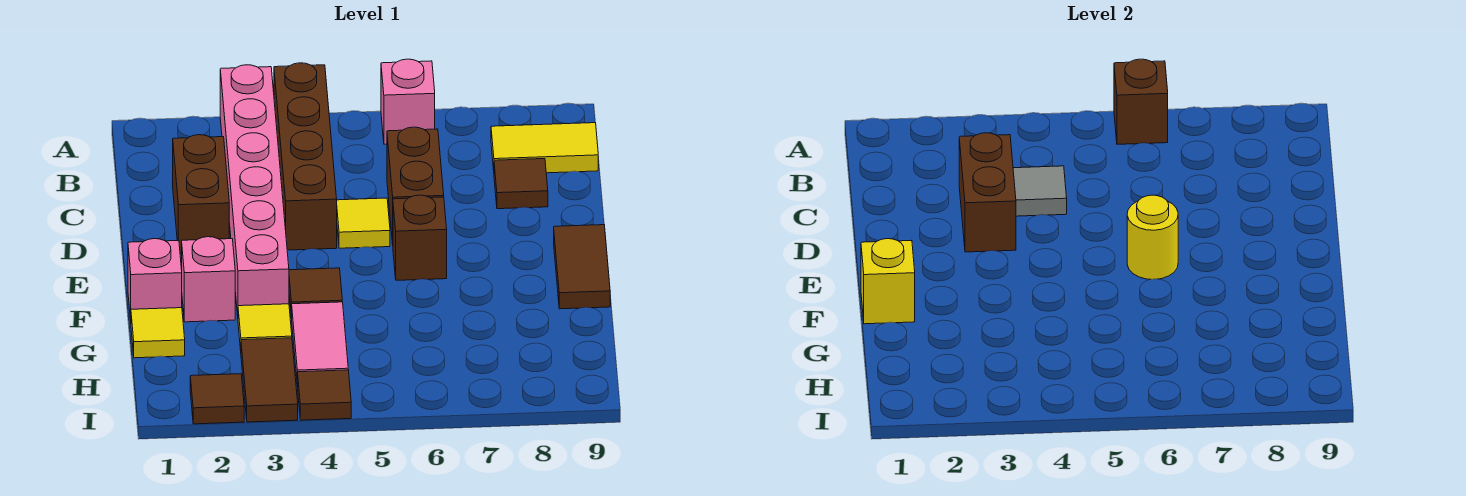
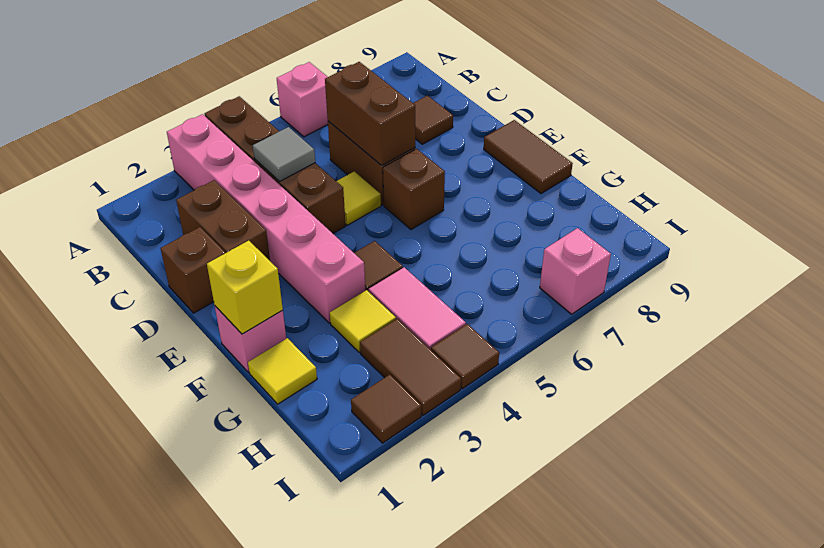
brown 1x1 brick [1114,59,1168,144] -> brown 1x1 brick moved to [161,227,225,313]
yellow 1x2 tile [491,123,598,173] -> none
brown 1x2 brick [959,133,1016,252] -> brown 1x2 brick moved to [325,62,415,166]
yellow 1x1 round brick [1127,195,1178,279] -> none
pink 1x1 brick [182,237,235,322] -> pink 1x1 brick moved to [540,228,611,314]

